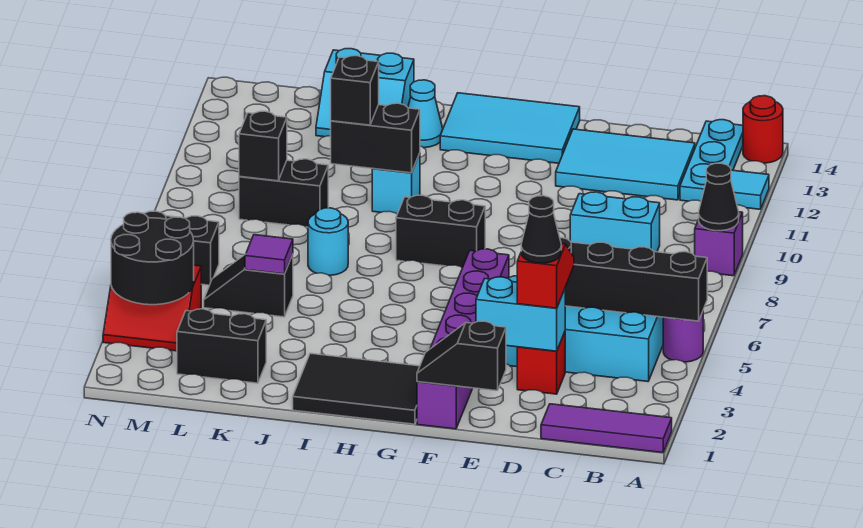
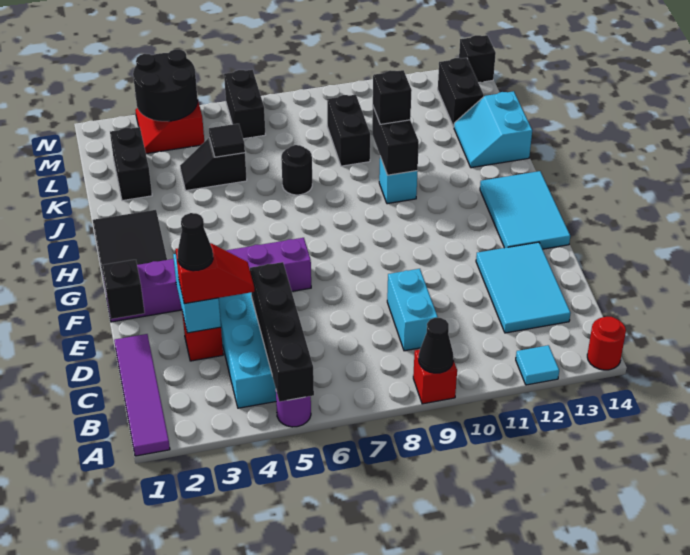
purple 1x3 tile [541,404,672,453] -> purple 1x4 tile [114,334,170,456]
purple 1x1 brick [695,212,743,276] -> red 1x1 brick [413,350,457,404]
cyan 1x3 plate [680,120,743,201] -> none
black 1x2 brick [396,195,485,268] -> black 1x2 brick moved to [438,58,484,127]
cyan 1x1 cone [408,80,443,148] -> none
cyan 1x1 round brick [308,208,348,275] -> black 1x1 round brick [281,145,312,195]
black 1x2 slope [204,254,293,317] -> black 1x2 slope turned to [180,138,247,191]
purple 1x1 tile [245,235,293,274] -> black 1x1 tile [209,124,245,157]
black 1x1 brick [239,111,287,181] -> black 1x1 brick moved to [459,35,496,83]

